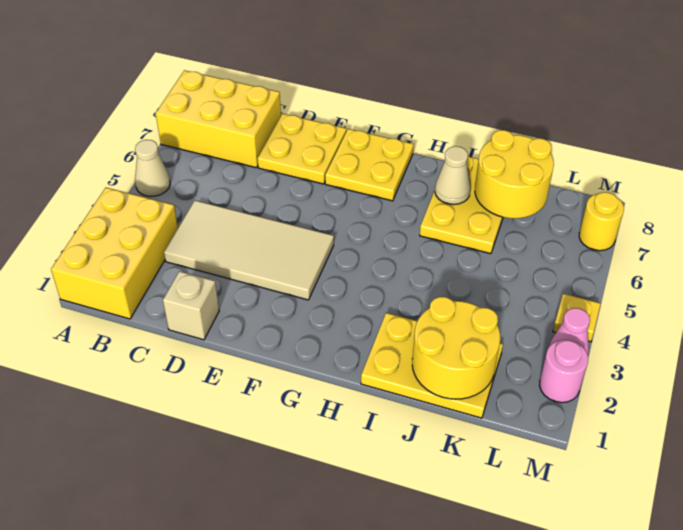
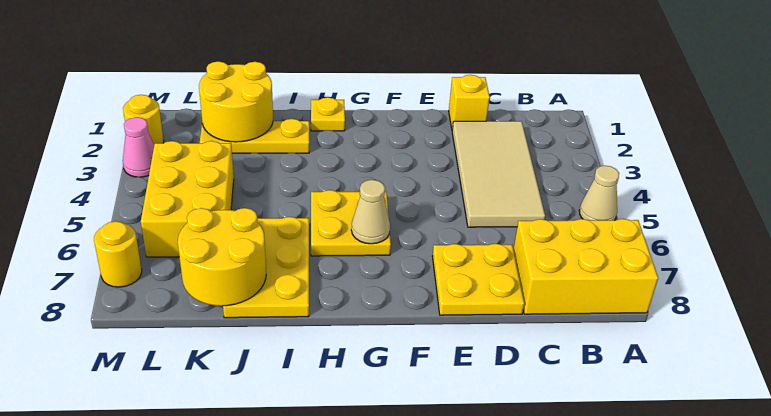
yellow 2x3 brick [51,188,178,319] -> yellow 2x3 brick moved to [141,141,234,257]
tan 2x4 tile [164,200,334,300] -> tan 2x4 tile turned to [452,121,545,227]
tan 1x1 brick [163,271,219,340] -> yellow 1x1 brick [449,75,490,129]
yellow 2x2 plate [325,129,414,201] -> yellow 2x2 plate moved to [311,190,391,256]
yellow 2x3 plate [361,313,503,418] -> yellow 1x3 plate [200,119,309,153]
tan 1x1 cone [435,146,471,205] -> tan 1x1 cone moved to [351,180,390,244]
pink 1x1 round brick [539,340,588,403] -> yellow 1x1 round brick [123,95,164,144]
yellow 1x1 plate [553,294,601,342] -> yellow 1x1 plate moved to [311,97,345,131]

